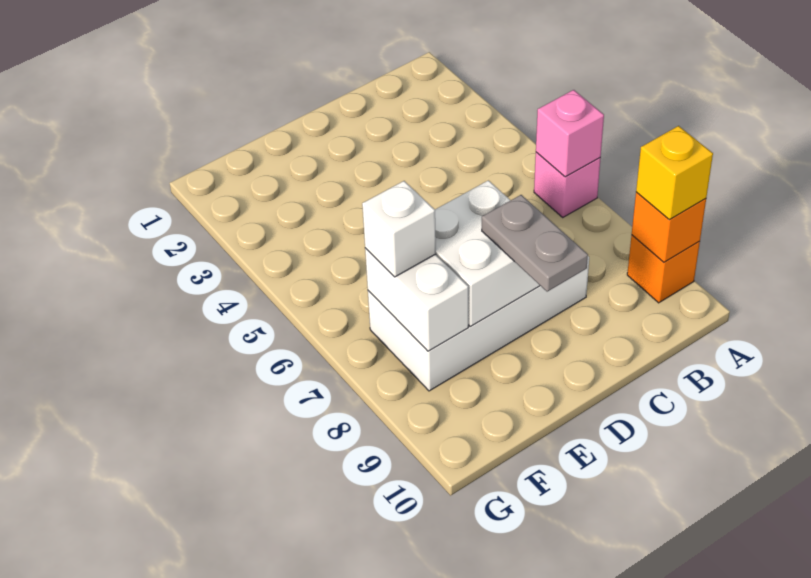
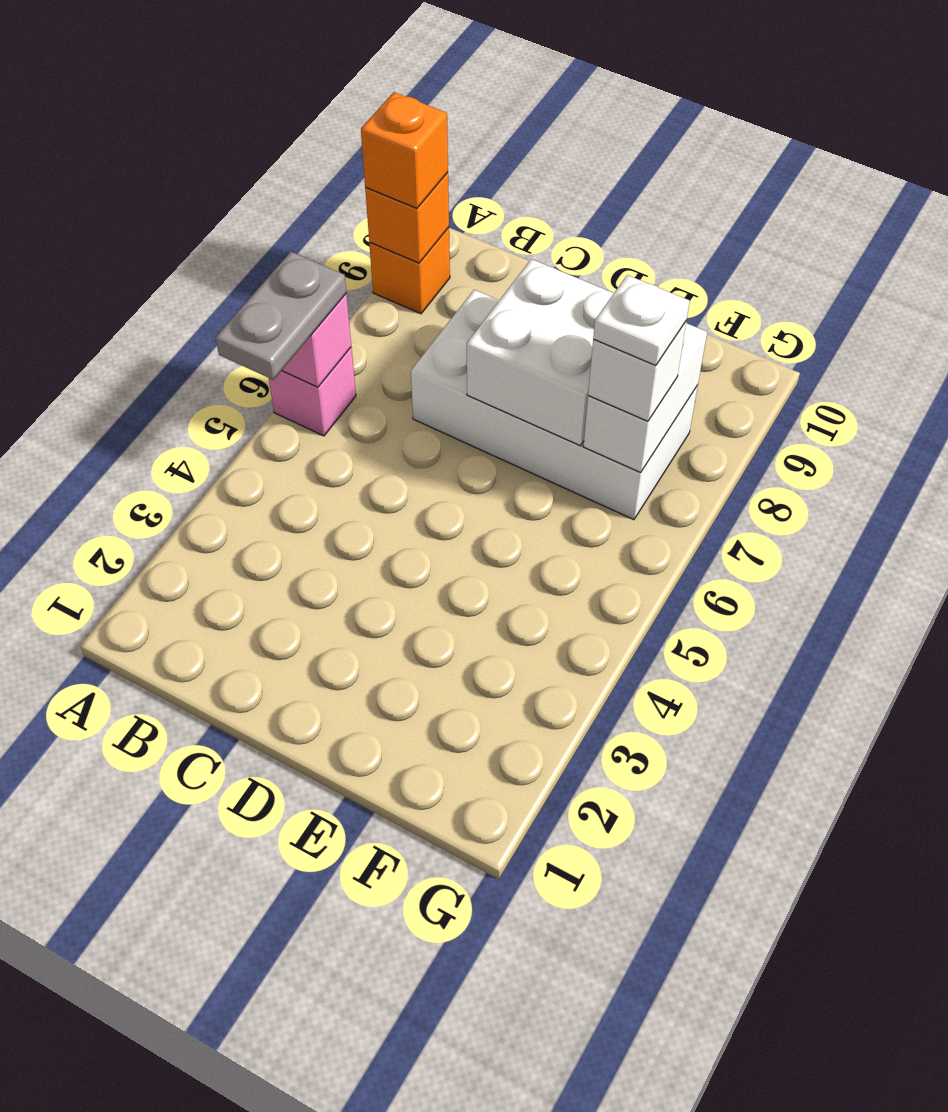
yellow 1x1 brick [636,126,713,220] -> orange 1x1 brick [361,92,448,208]
grey 1x2 plate [482,195,588,292] -> grey 1x2 plate moved to [215,252,346,380]
none -> white 1x1 plate [593,275,690,366]

